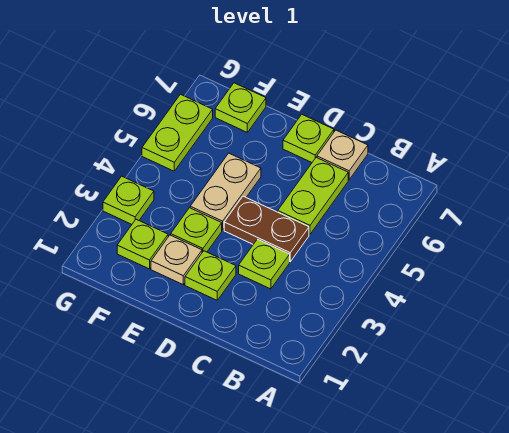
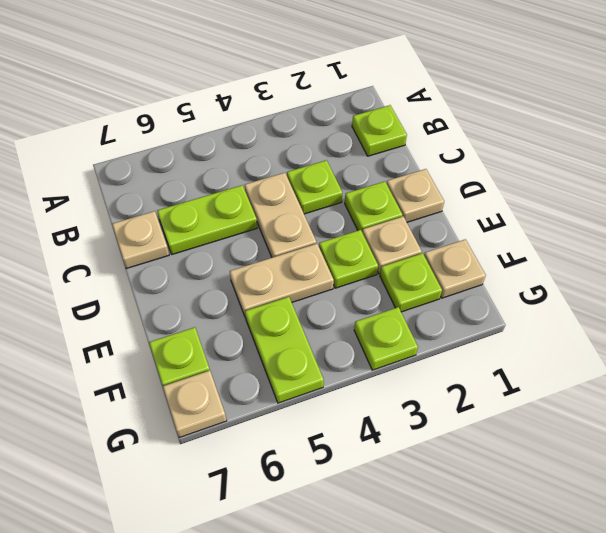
brown 1x2 plate [224,196,309,262] -> tan 1x2 plate [245,173,316,258]
none -> tan 1x1 plate [387,169,444,222]
lime 1x1 plate [283,115,334,162] -> lime 1x1 plate moved to [352,105,407,156]
none -> tan 1x1 plate [424,239,486,298]
lime 1x2 plate [142,94,213,171] -> lime 1x2 plate turned to [245,297,324,403]
none -> tan 1x1 plate [163,371,227,438]

